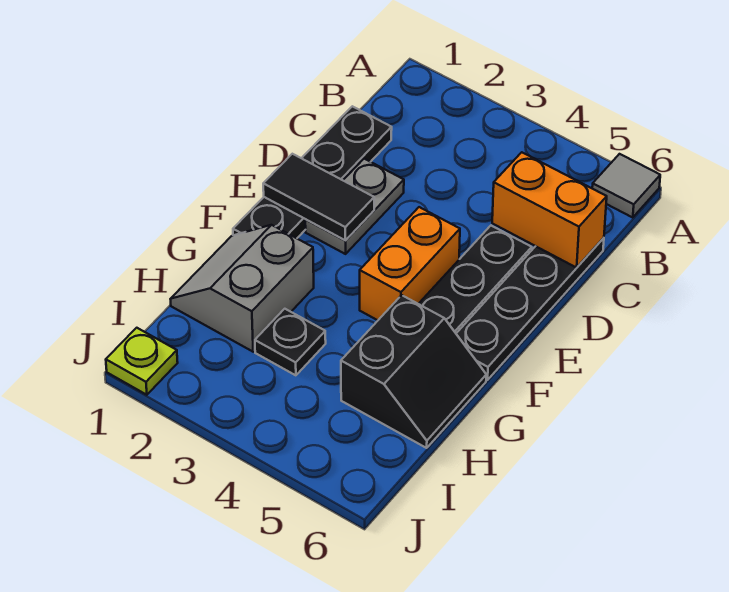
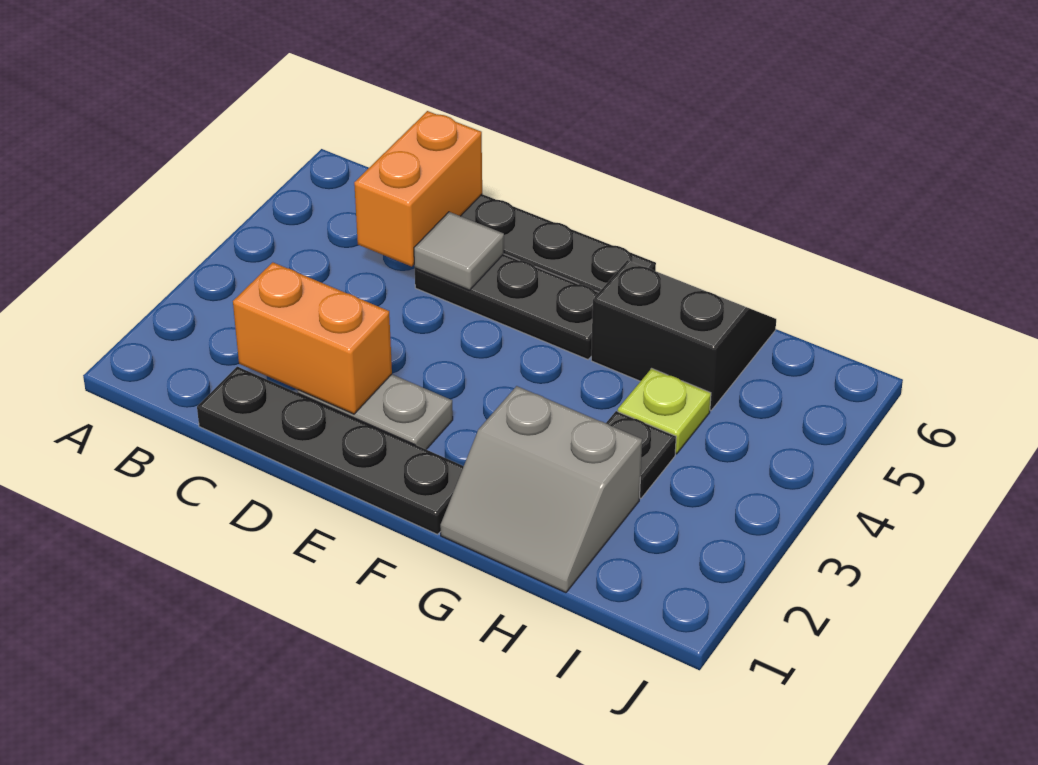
grey 1x1 tile [592,154,660,217] -> grey 1x1 tile moved to [414,212,504,290]
black 1x2 tile [263,154,374,240] -> none
orange 1x2 brick [360,207,460,320] -> orange 1x2 brick moved to [233,262,392,414]
lime 1x1 plate [106,328,178,395] -> lime 1x1 plate moved to [618,369,711,454]

